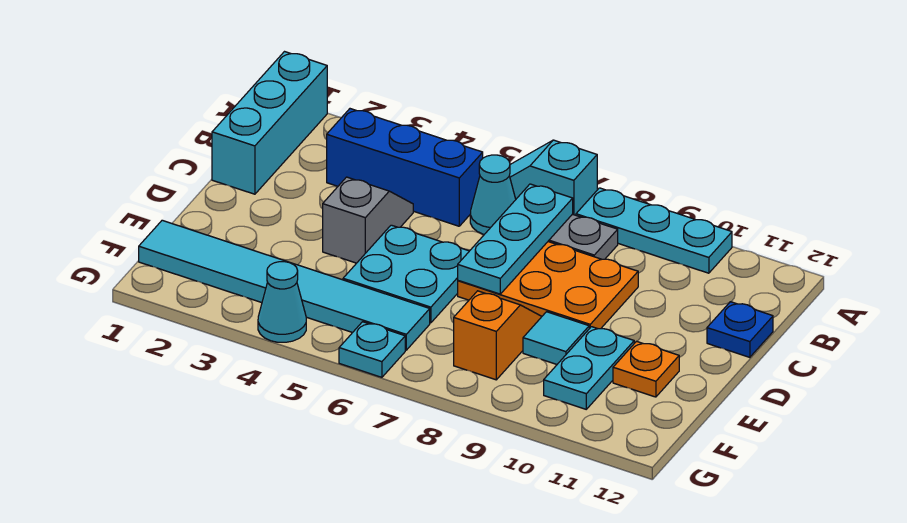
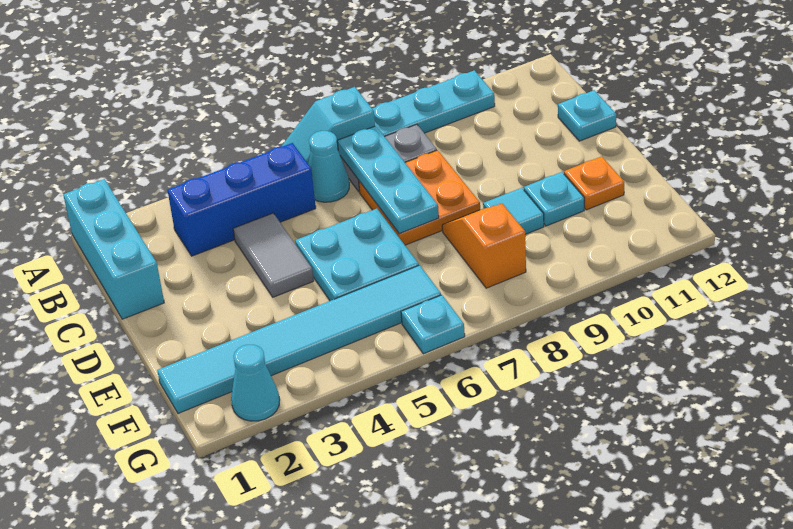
grey 1x2 slope [323,177,413,263] -> grey 1x2 tile [233,213,314,297]
orange 2x3 plate [458,242,638,329] -> orange 2x2 plate [359,150,480,245]
blue 1x1 plate [707,302,773,357] -> cyan 1x1 plate [558,90,616,141]
cyan 1x2 plate [544,327,634,409] -> cyan 1x1 plate [524,172,584,226]
cyan 1x1 cone [258,262,306,342] -> cyan 1x1 cone moved to [231,345,280,421]

